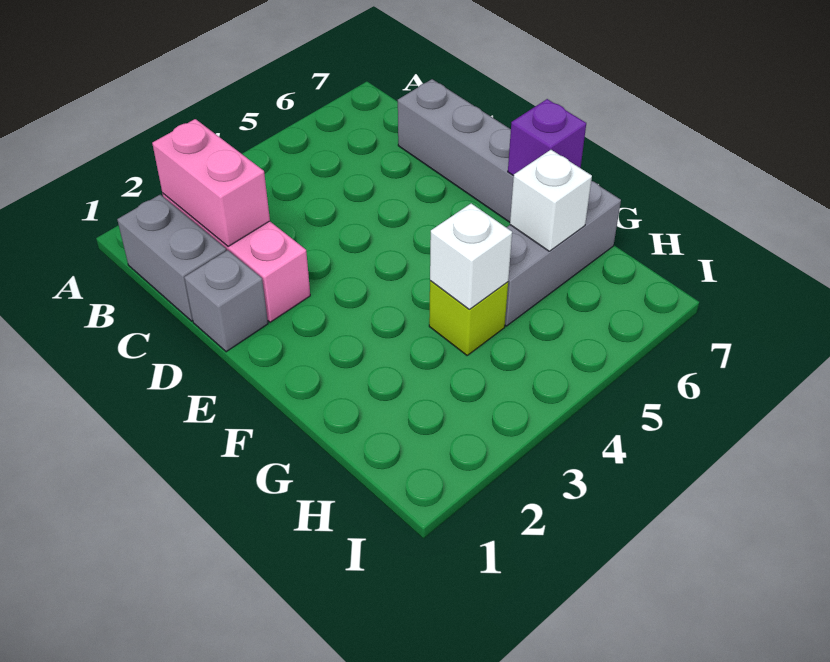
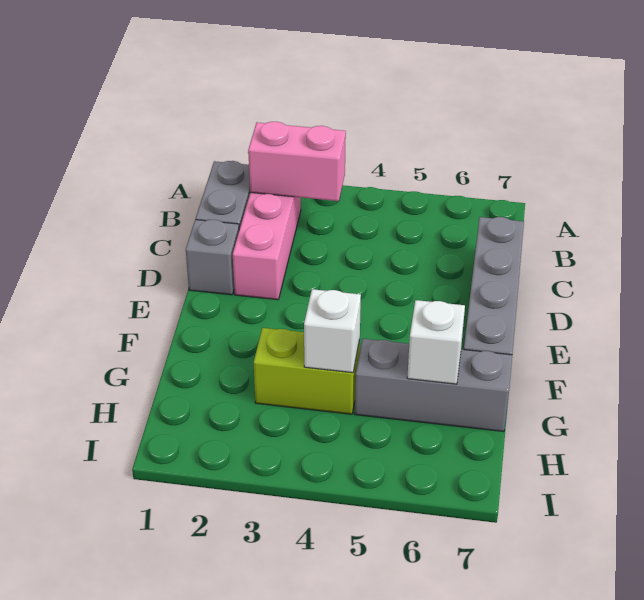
pink 1x2 brick [152,119,270,247] -> pink 1x2 brick turned to [248,122,346,201]
purple 1x1 brick [508,99,586,176] -> none
lime 1x1 brick [429,281,508,355] -> lime 1x2 brick [254,328,360,414]

